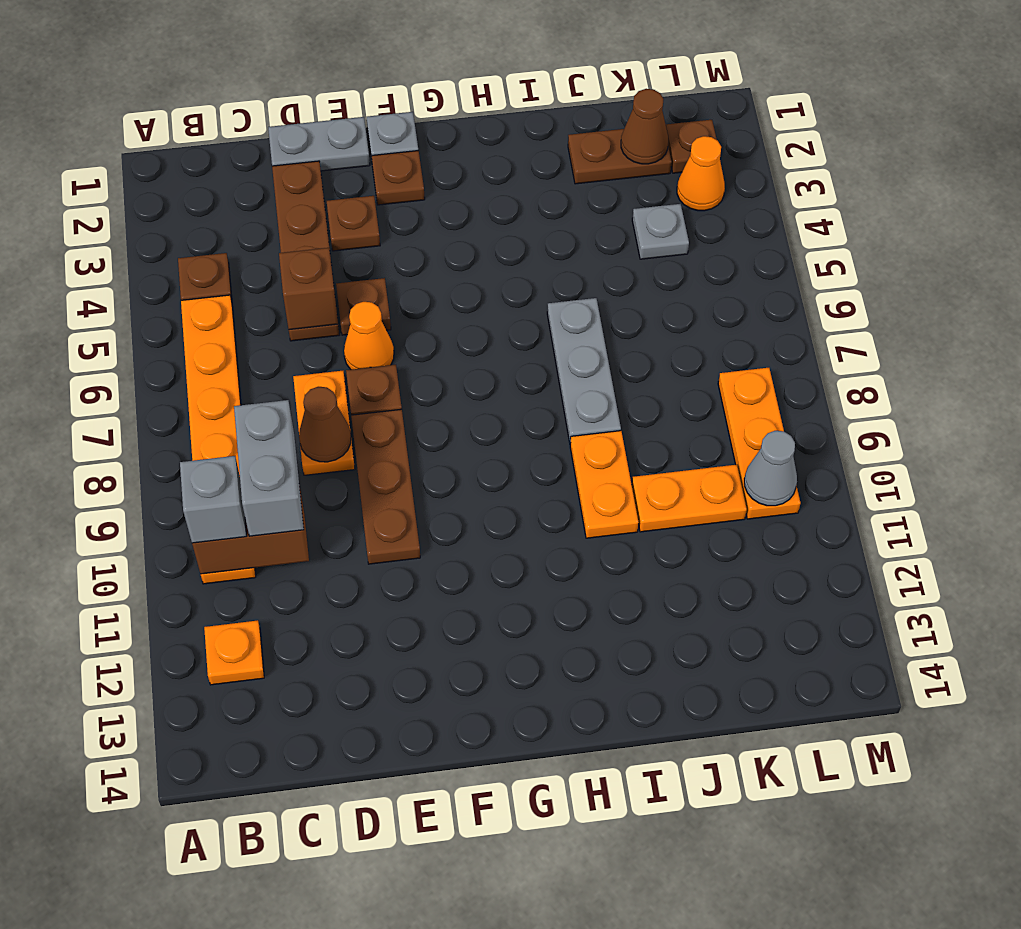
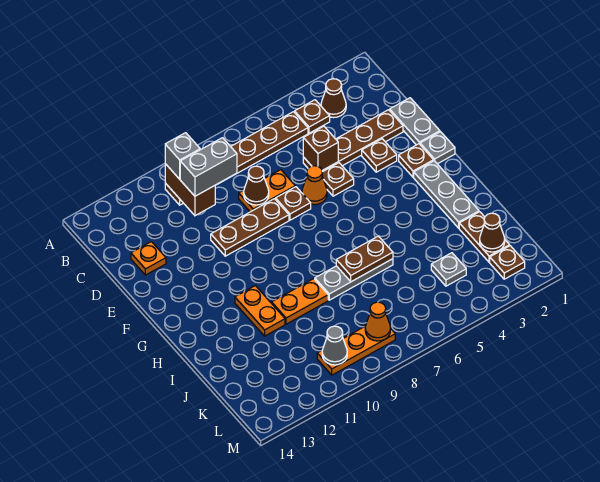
none -> brown 1x1 cone [321,79,346,118]
orange 1x6 plate [181,295,256,584] -> brown 1x6 plate [165,112,308,205]
orange 1x1 plate [204,620,264,685] -> orange 1x1 plate moved to [131,242,166,275]
none -> grey 1x3 plate [414,161,479,228]
none -> brown 1x2 plate [336,236,393,282]
orange 1x2 plate [632,465,747,532] -> orange 1x2 plate moved to [235,286,285,336]
orange 1x1 cone [677,136,725,211] -> orange 1x1 cone moved to [365,302,390,341]

